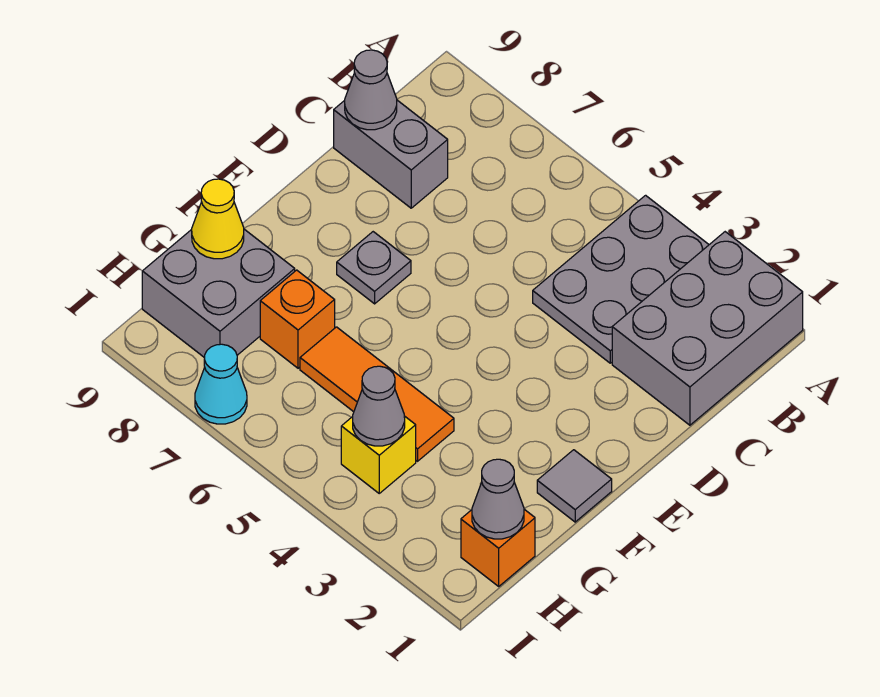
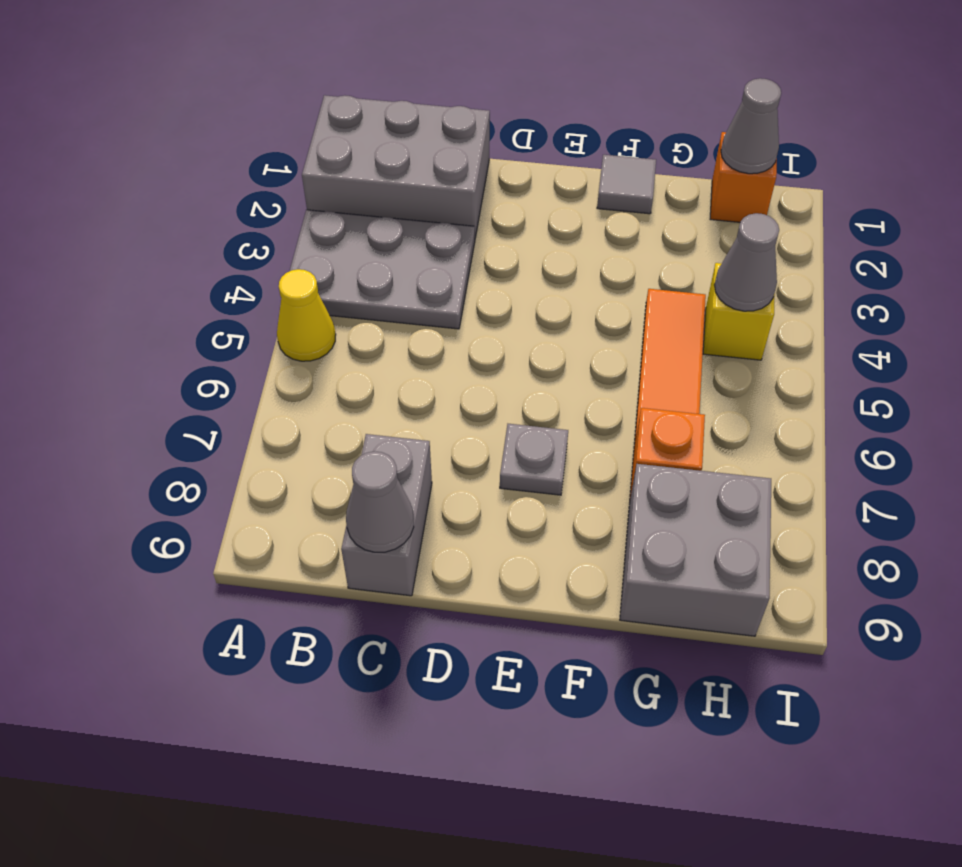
yellow 1x1 cone [192,179,244,259] -> yellow 1x1 cone moved to [277,269,336,361]
cyan 1x1 cone [195,344,247,424] -> none

